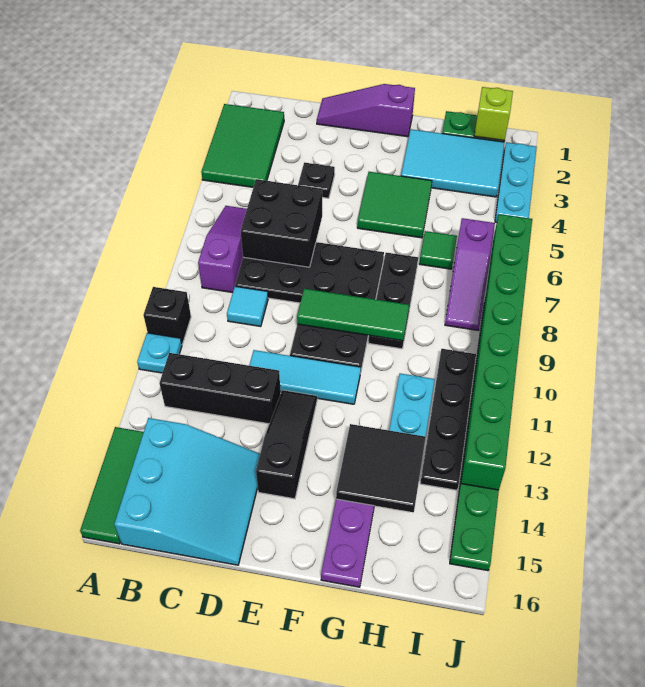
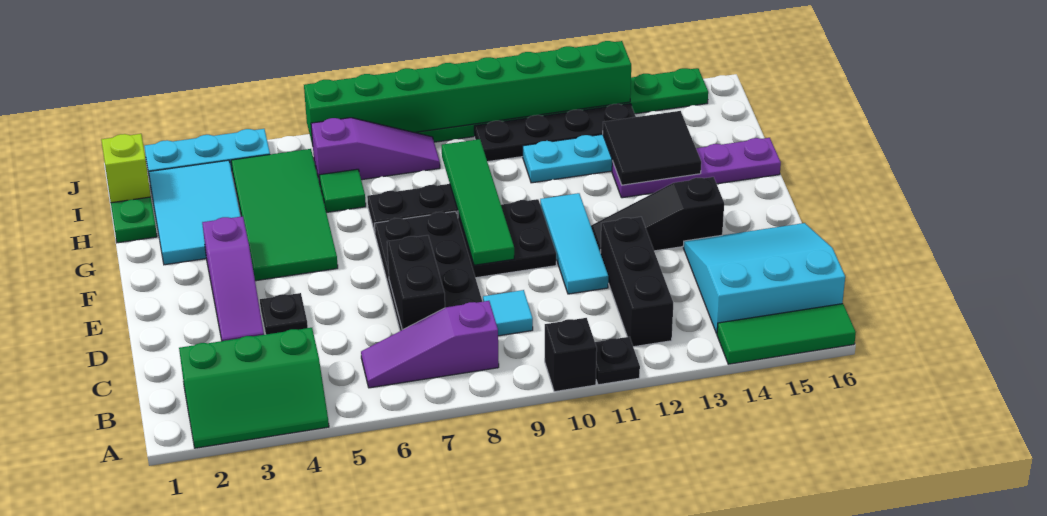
green 2x3 tile [201,104,284,187] -> green 2x3 slope [179,328,329,448]
cyan 1x1 plate [137,333,182,373] -> black 1x1 plate [595,337,640,385]
black 2x2 brick [241,179,322,267] -> black 1x2 brick [387,235,445,330]
purple 1x3 slope [317,84,415,137] -> purple 1x3 slope moved to [202,216,264,341]
green 1x3 tile [297,289,409,341] -> green 1x4 tile [442,139,514,265]
green 2x2 tile [357,172,432,238] -> green 2x4 tile [231,149,338,281]

